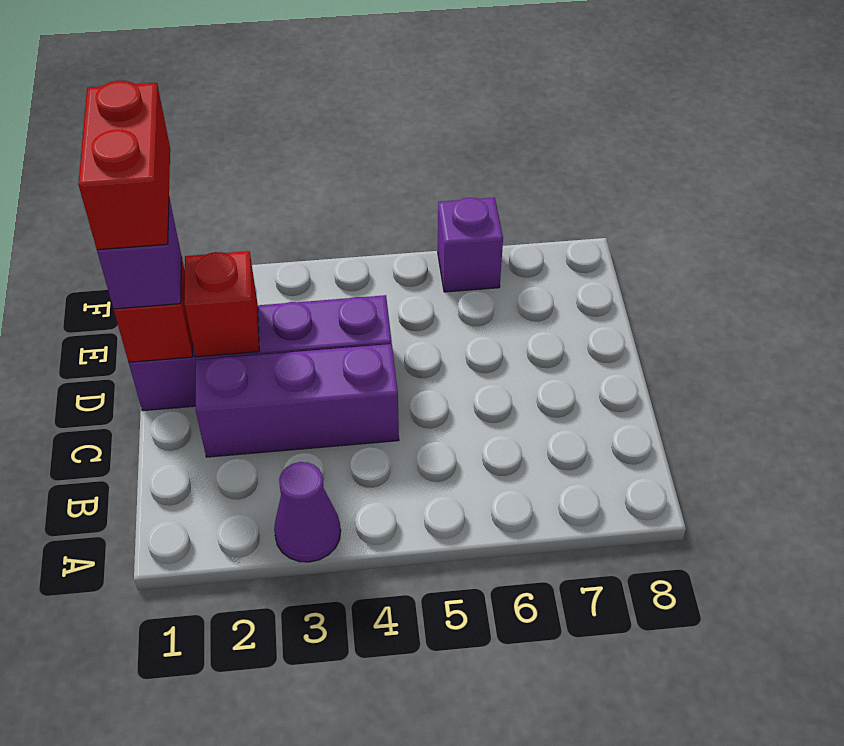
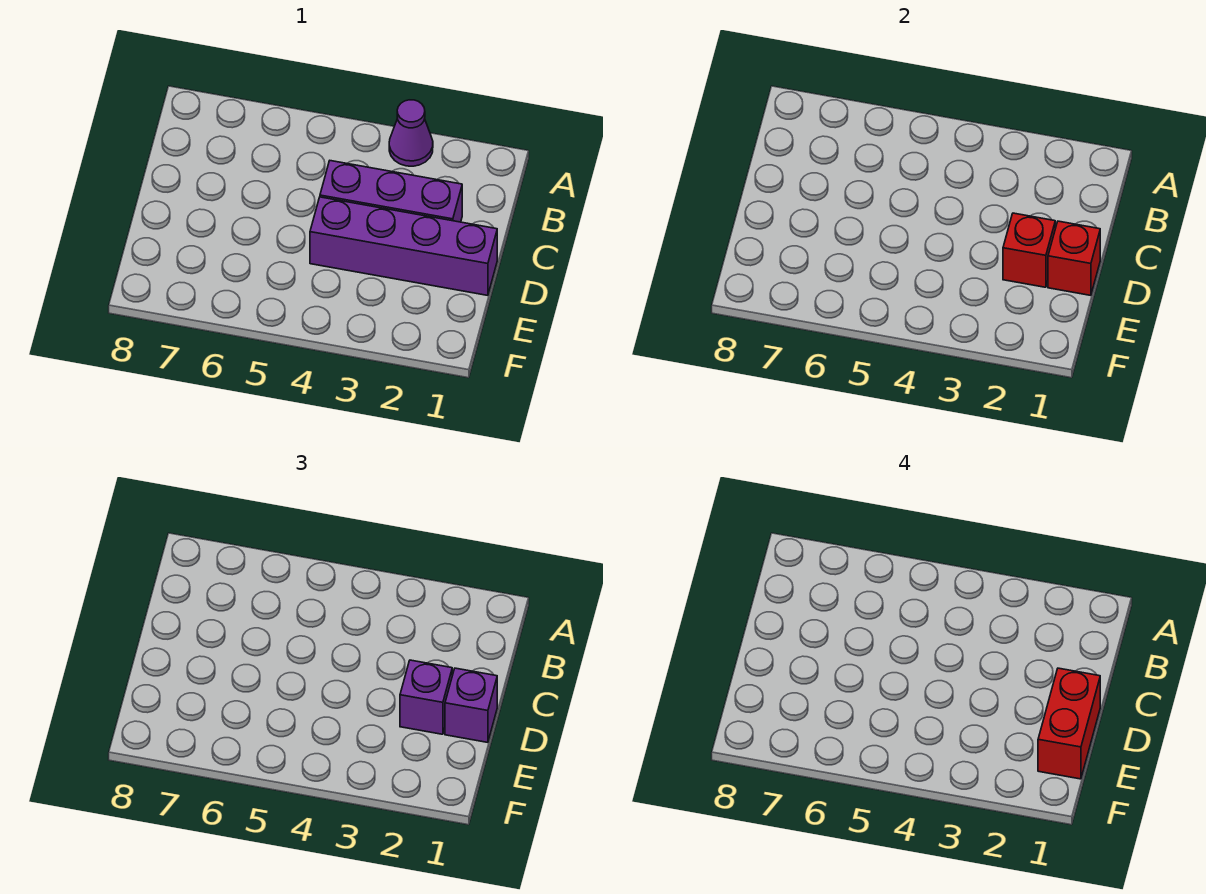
purple 1x1 brick [438,198,503,292] -> purple 1x1 brick moved to [400,660,452,734]

